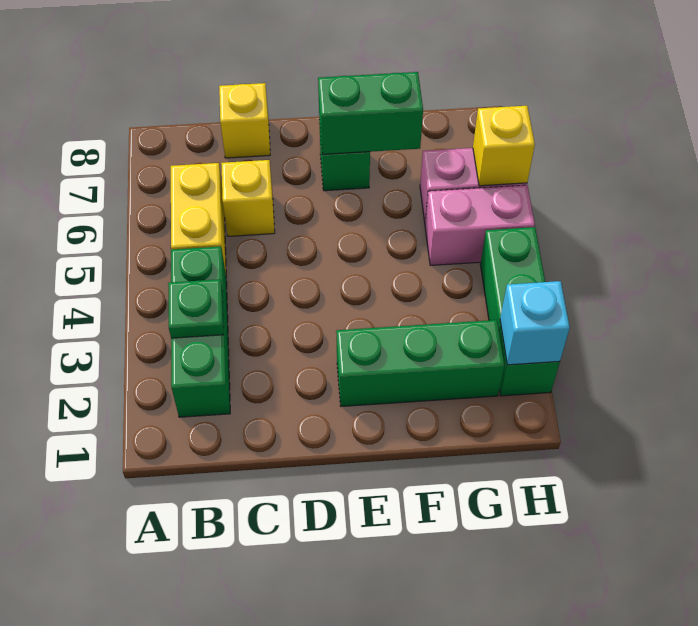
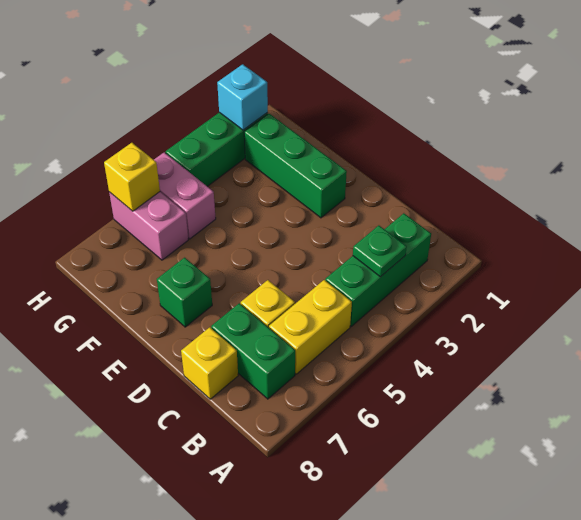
green 1x2 brick [318,72,423,154] -> green 1x2 brick moved to [211,303,295,399]

